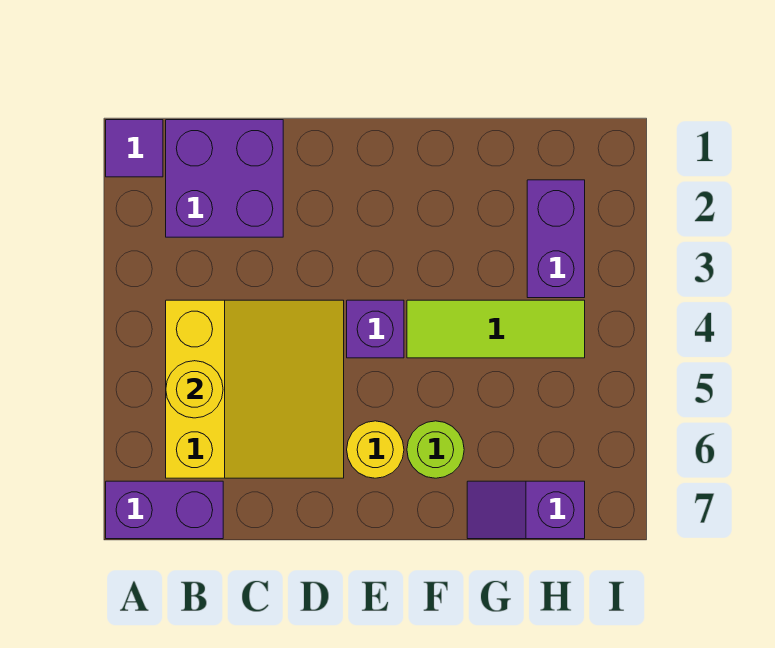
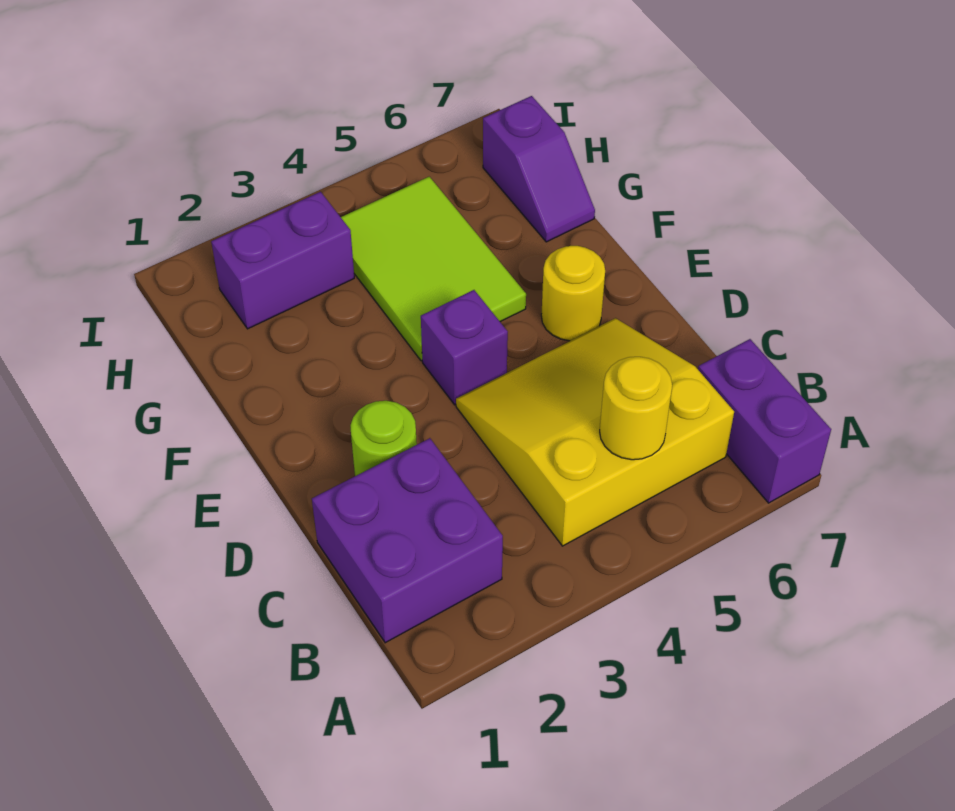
purple 1x1 tile [106,120,163,177] -> none
lime 1x3 tile [407,300,585,358] -> lime 2x3 tile [341,177,526,361]
lime 1x1 round brick [407,421,464,478] -> lime 1x1 round brick moved to [350,401,417,476]

